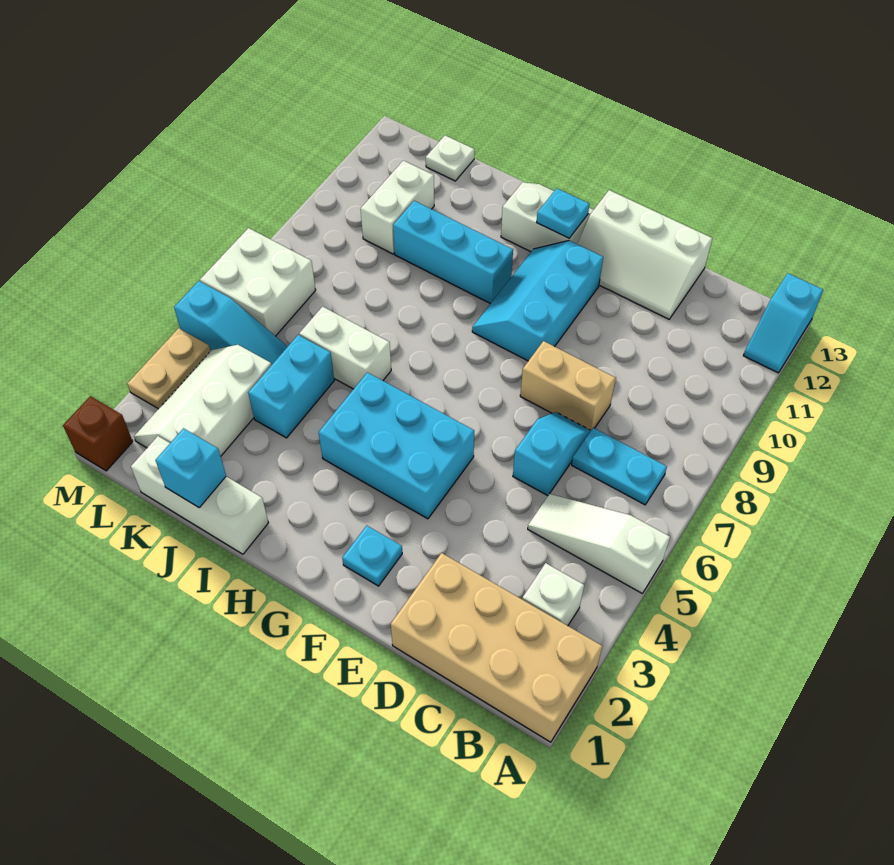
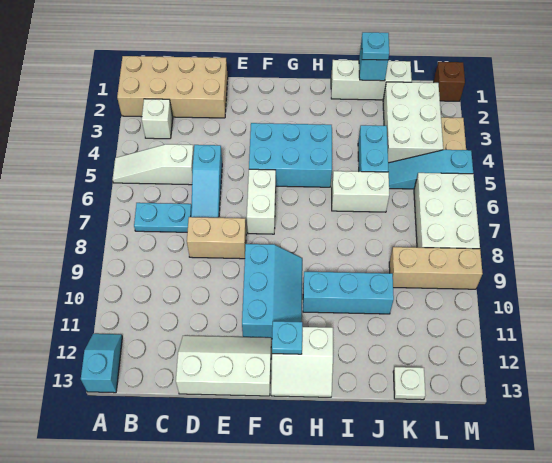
white 1x3 slope [528,494,670,593] -> white 1x3 slope turned to [113,144,194,185]
cyan 1x2 slope [513,412,590,496] -> cyan 1x3 slope [191,145,222,218]
cyan 1x1 plate [342,526,402,586] -> cyan 1x1 plate moved to [362,32,389,60]
white 2x3 slope [134,345,271,456] -> white 2x3 brick [383,82,443,163]
none -> tan 1x3 brick [389,247,483,289]
white 1x2 brick [361,161,434,254] -> white 1x2 brick moved to [247,169,276,234]
white 2x2 brick [200,228,316,336] -> white 2x3 brick [414,173,480,249]

